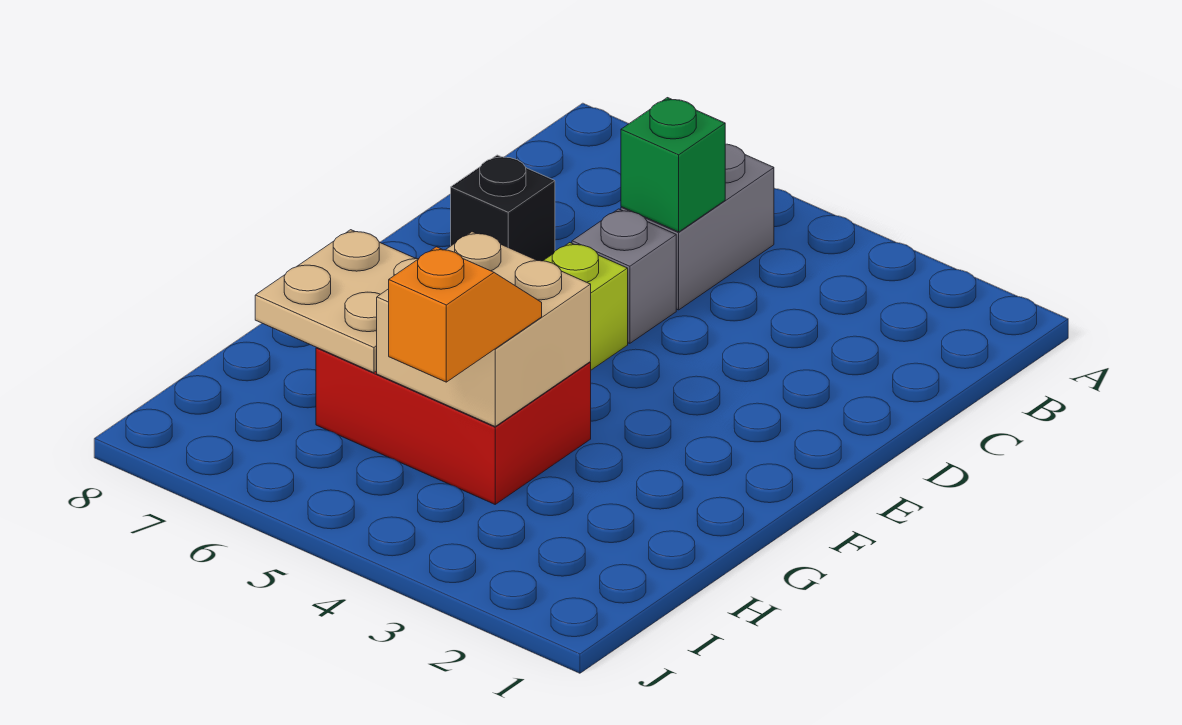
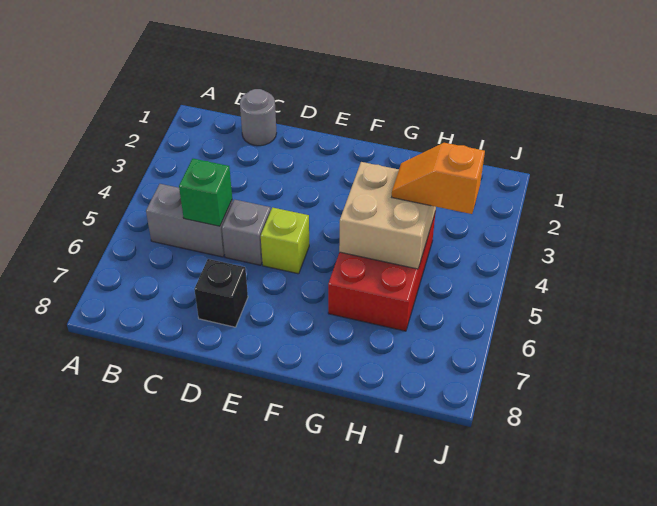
none -> grey 1x1 round brick [240,89,276,146]
tan 2x2 plate [255,230,418,373] -> none

